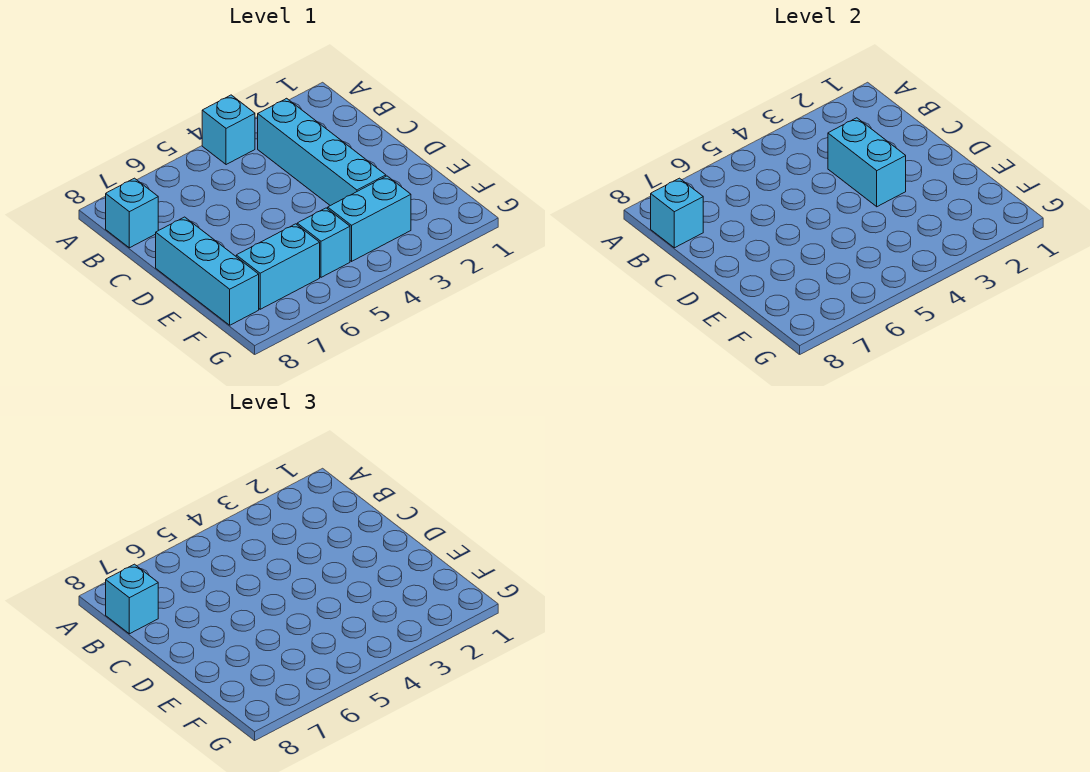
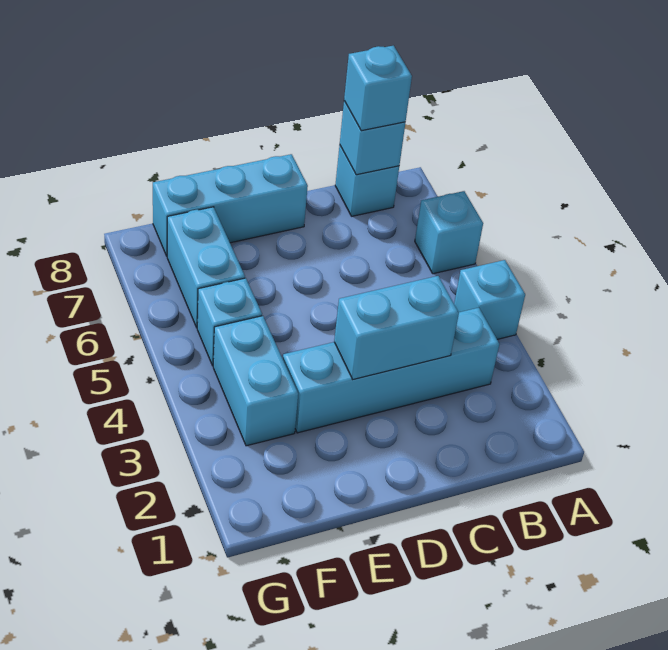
none -> cyan 1x1 brick [415,191,483,274]

